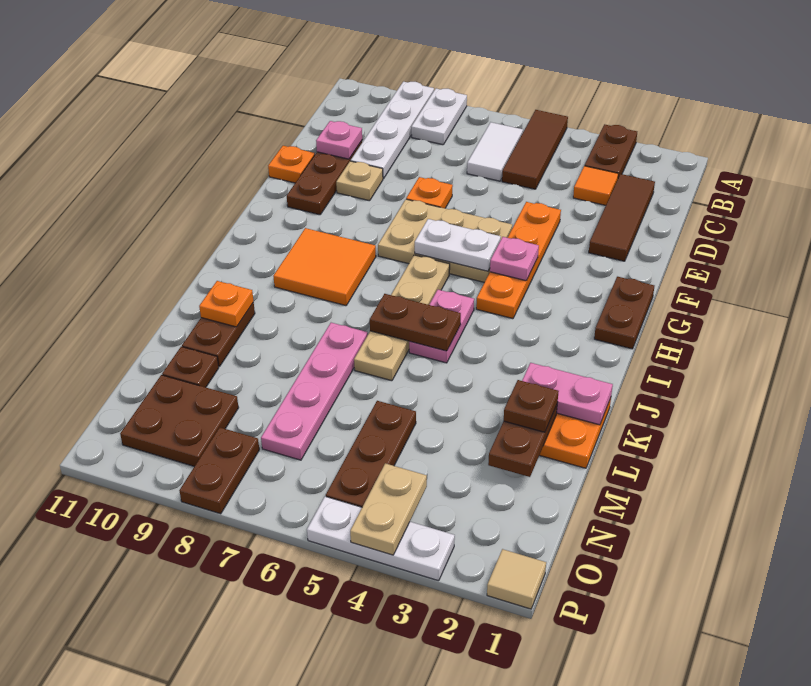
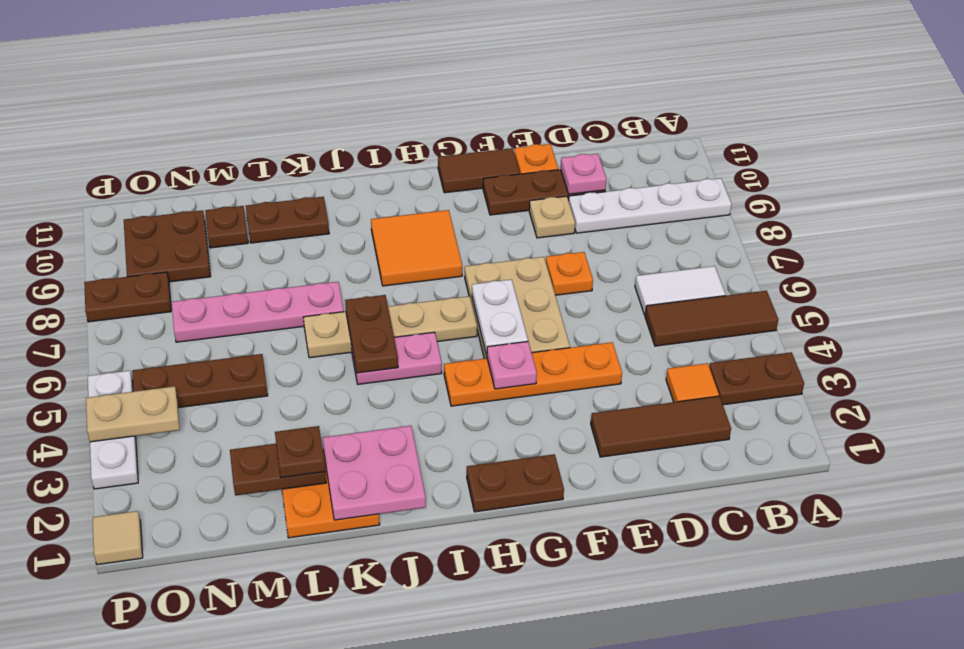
white 1x2 plate [411,89,467,145] -> none
none -> brown 1x2 tile [438,148,520,193]
pink 1x2 plate [522,363,613,425] -> pink 2x2 plate [322,426,426,520]
orange 1x1 plate [199,281,254,327] -> none

